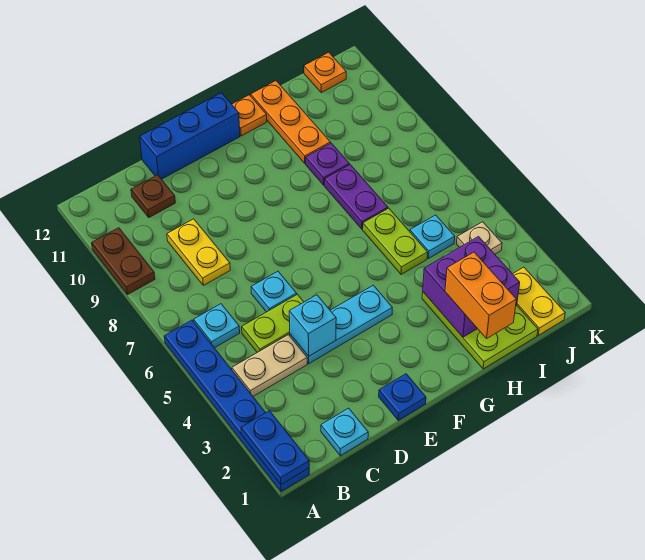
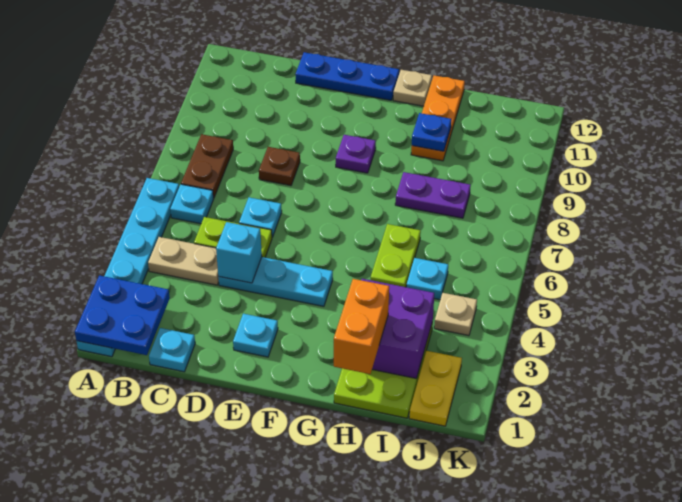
blue 1x6 plate [164,320,309,492] -> cyan 1x6 plate [77,178,179,357]
blue 1x2 plate [241,411,309,485] -> blue 2x2 plate [75,275,170,355]
brown 1x2 plate [92,228,155,295] -> brown 1x2 plate moved to [181,134,233,198]
yellow 1x2 plate [167,219,230,285] -> none
brown 1x1 plate [131,175,175,217] -> brown 1x1 plate moved to [259,147,300,186]
blue 1x3 brick [140,93,240,179] -> blue 1x3 plate [295,52,399,100]
blue 1x1 plate [379,374,426,420] -> blue 1x1 plate moved to [412,113,451,151]
none -> cyan 1x1 plate [233,314,278,357]
orange 1x1 plate [232,95,267,136] -> tan 1x1 plate [393,70,432,106]
purple 1x2 plate [324,165,388,229] -> purple 1x2 plate turned to [395,172,471,218]
purple 1x1 plate [306,143,349,185] -> purple 1x1 plate moved to [336,135,376,173]
orange 1x1 plate [304,52,346,93] -> none

